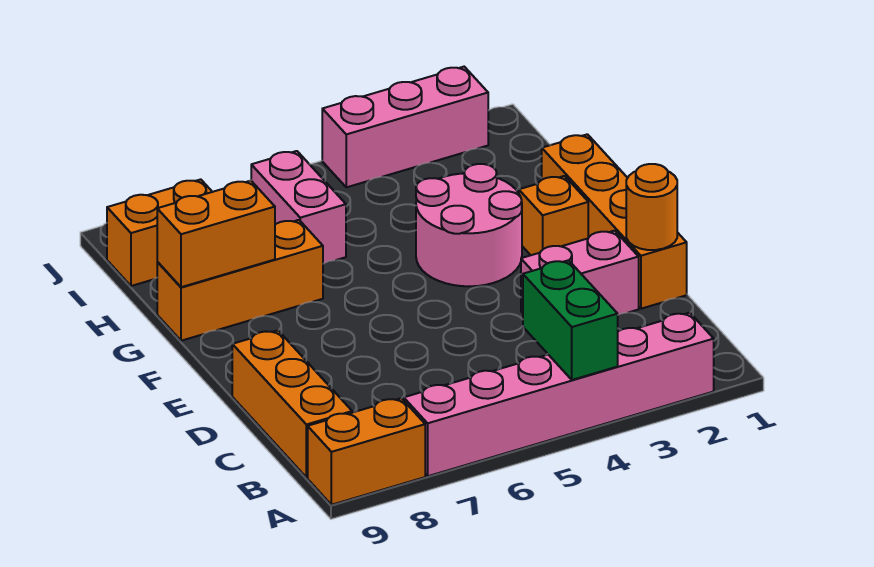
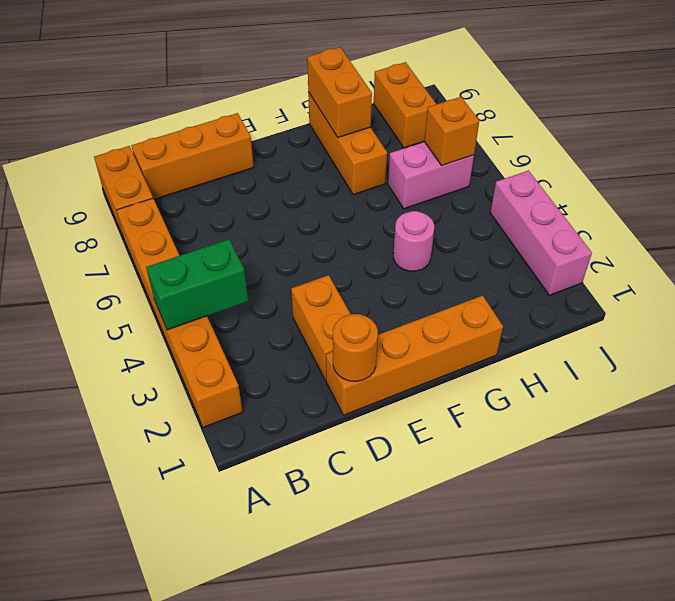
pink 1x6 brick [404,313,714,476] -> orange 1x6 brick [116,198,243,427]
pink 1x2 brick [521,231,639,315] -> orange 1x2 brick [291,275,350,380]
orange 1x1 brick [519,176,588,255] -> orange 1x1 brick moved to [424,97,479,165]
pink 2x2 round brick [416,164,522,286] -> pink 1x1 round brick [393,211,434,271]

